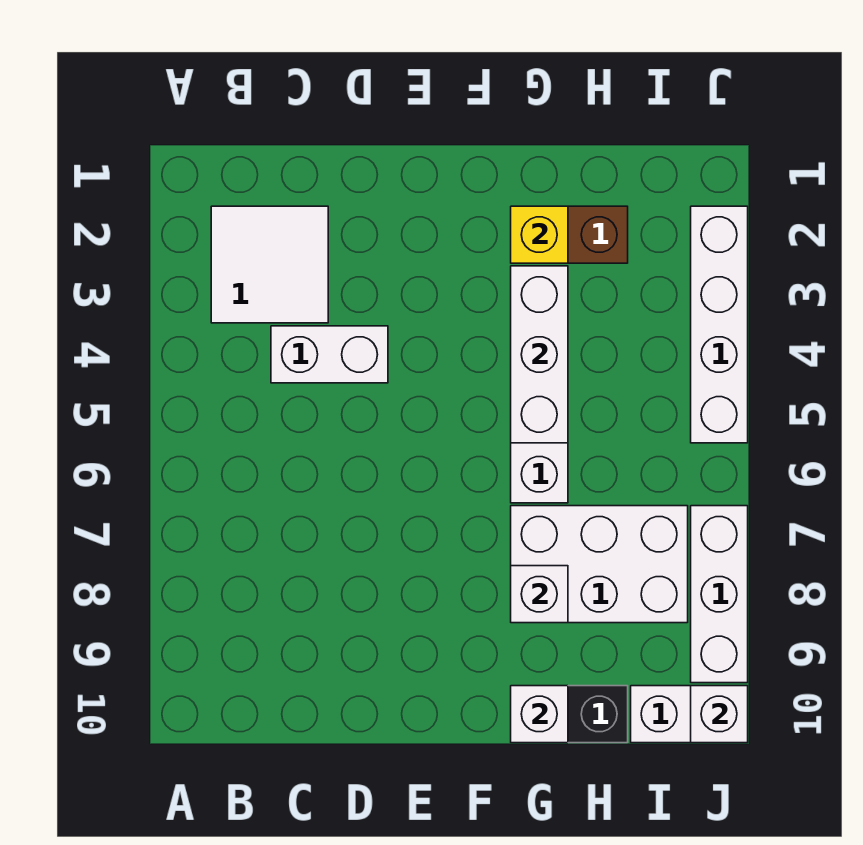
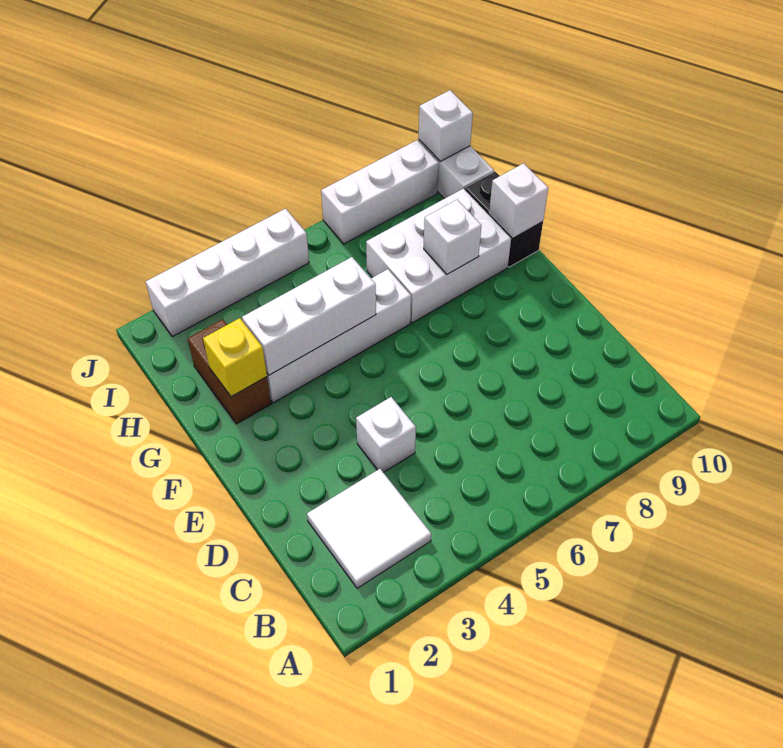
white 1x2 brick [271,326,388,383] -> white 1x1 brick [356,397,416,472]
white 2x3 brick [511,506,688,623] -> white 2x3 brick turned to [366,189,511,323]

